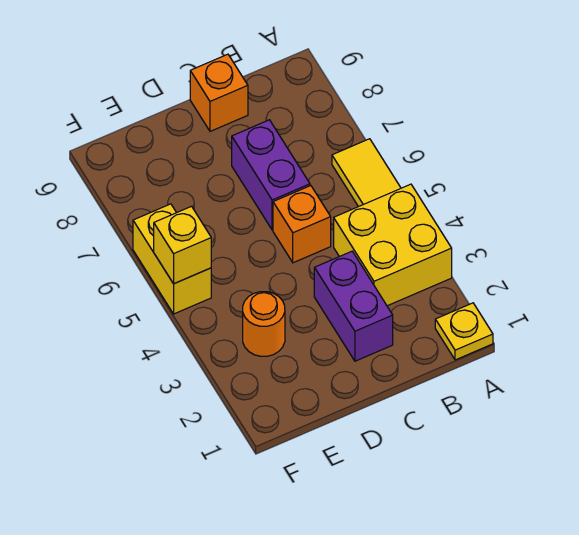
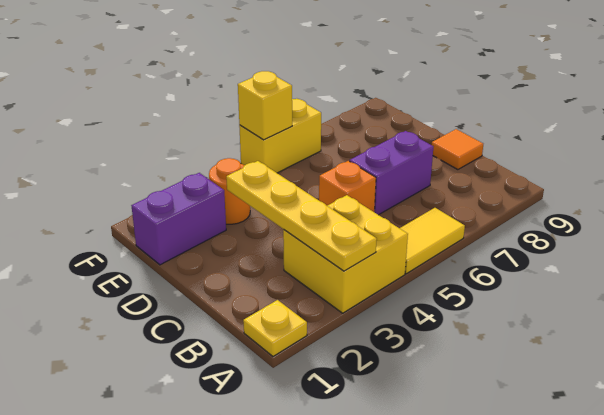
none -> yellow 1x4 plate [226,161,377,271]
purple 1x2 brick [314,251,393,361] -> purple 1x2 brick moved to [131,173,226,265]
orange 1x1 brick [190,54,248,131] -> orange 1x1 tile [432,129,483,170]

